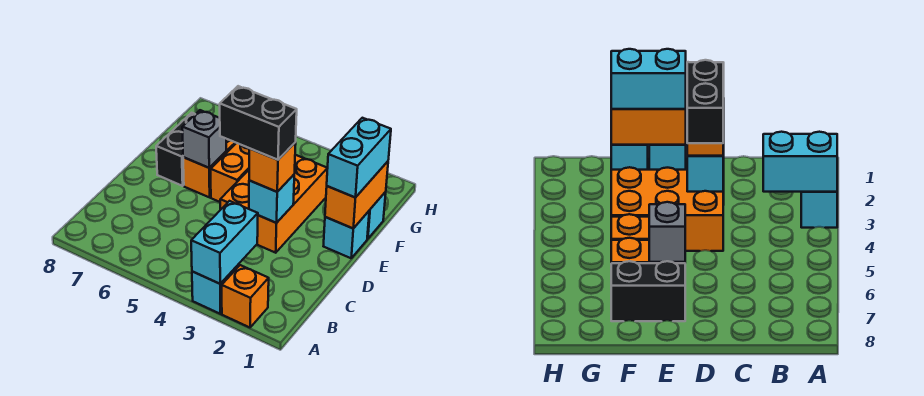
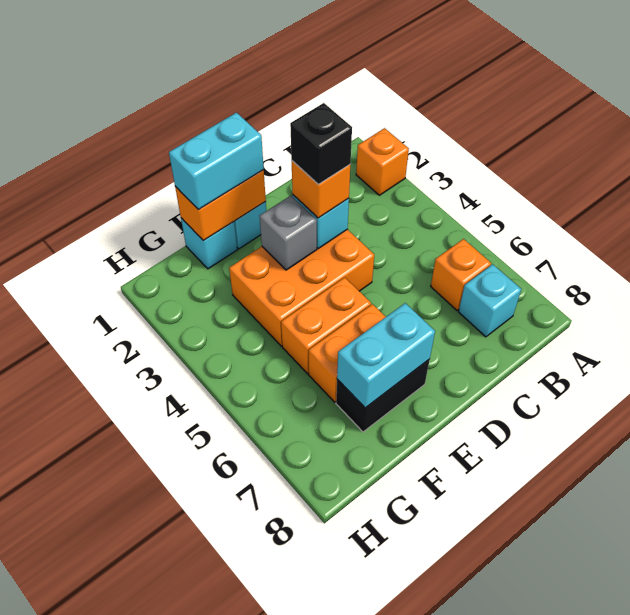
cyan 1x1 brick [192,265,239,314] -> cyan 1x1 brick moved to [459,264,521,337]
cyan 1x2 brick [191,201,258,284] -> cyan 1x2 brick moved to [337,303,435,408]
none -> orange 1x1 brick [431,239,491,311]
black 1x2 brick [220,86,297,160] -> black 1x1 brick [290,103,352,184]
grey 1x1 brick [182,110,226,168] -> grey 1x1 brick moved to [260,196,317,270]

